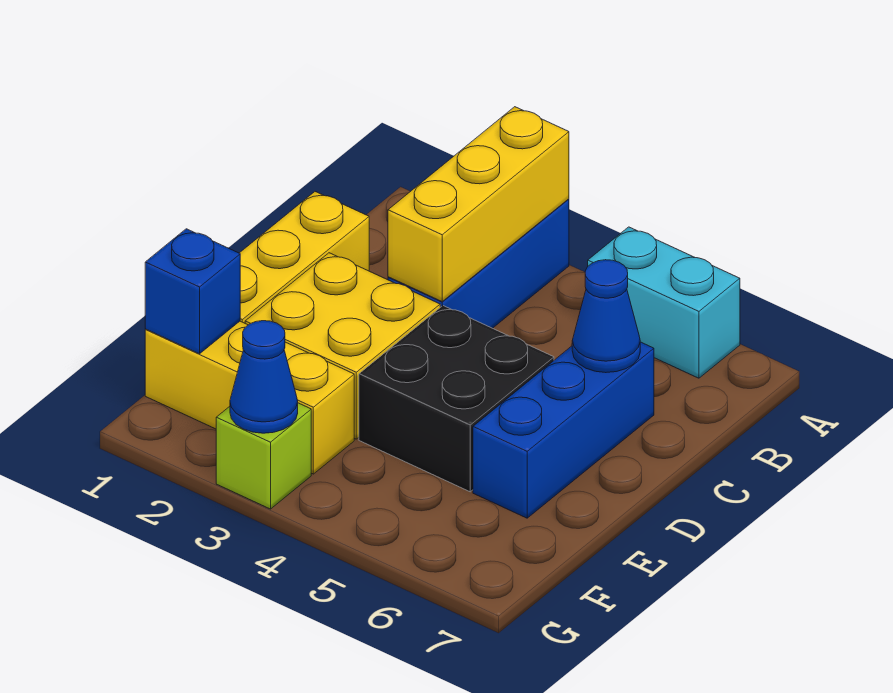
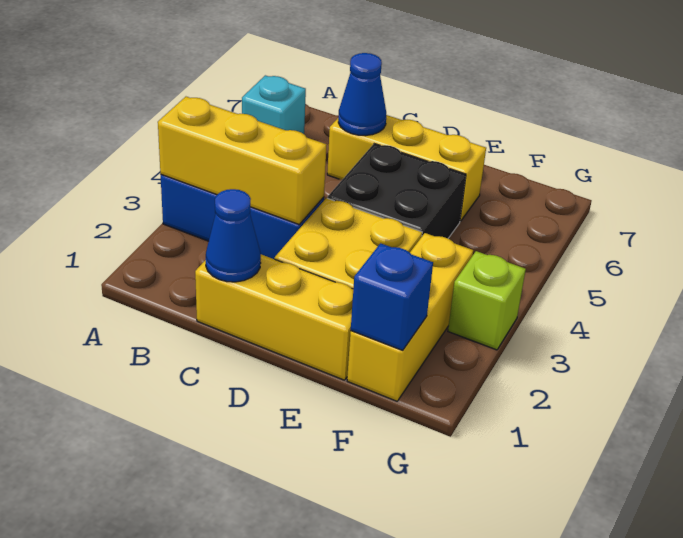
cyan 1x2 brick [588,227,740,378] -> cyan 1x1 brick [242,75,306,134]
blue 1x3 brick [473,342,654,518] -> yellow 1x3 brick [327,115,486,221]
blue 1x1 cone [230,321,298,433] -> blue 1x1 cone moved to [206,189,261,282]

